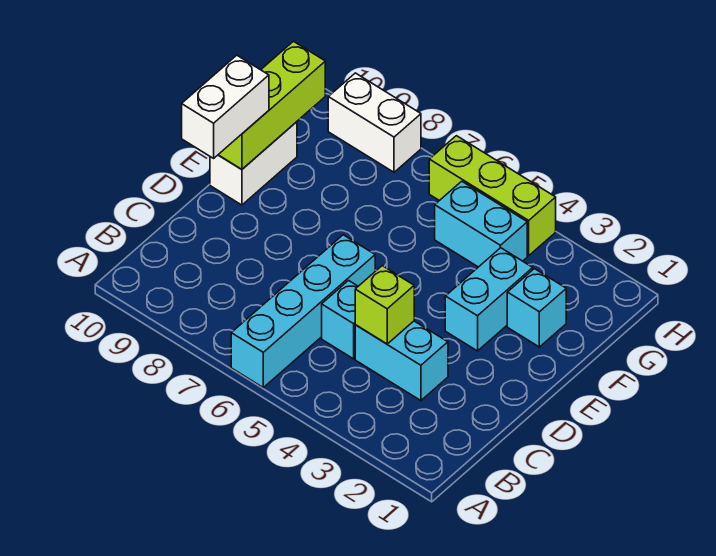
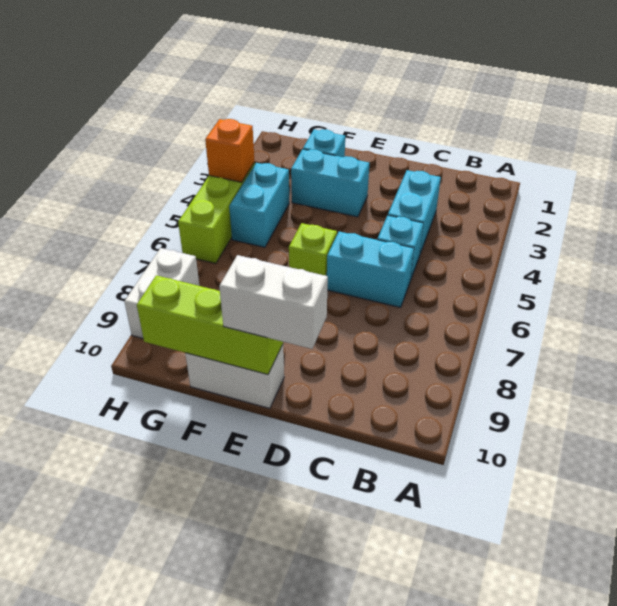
cyan 1x4 brick [231,235,375,387] -> cyan 1x2 brick [327,232,414,307]
lime 1x1 brick [355,266,414,344] -> lime 1x1 brick moved to [289,223,337,276]
none -> orange 1x1 brick [205,119,255,182]

